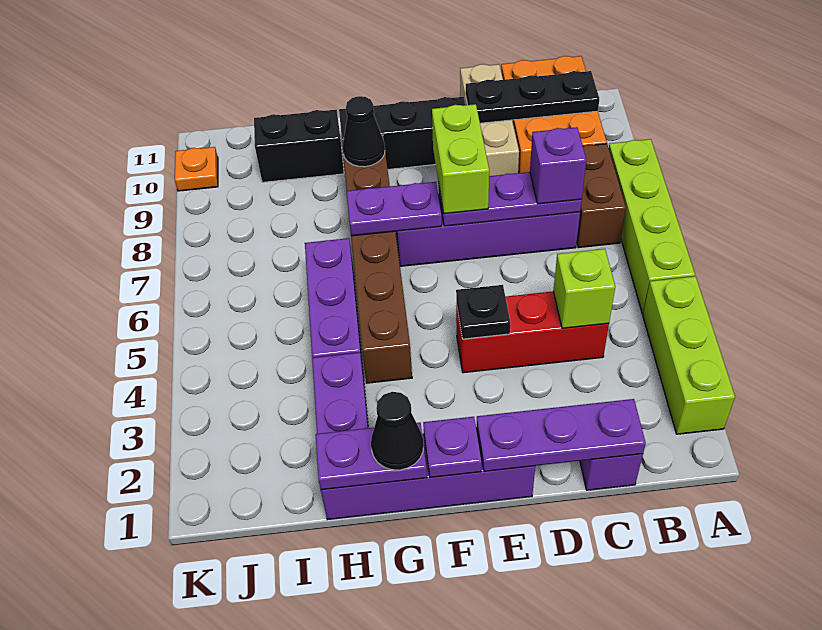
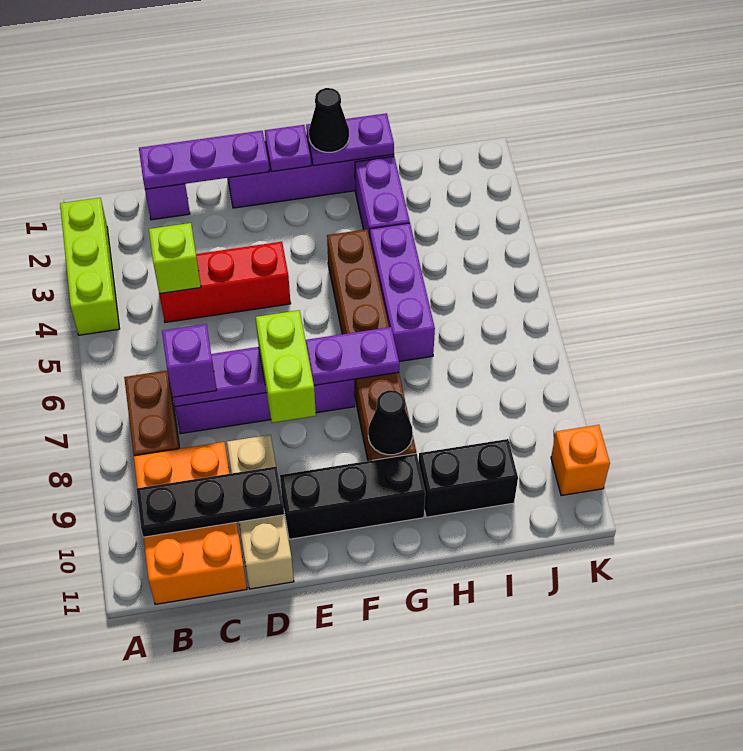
lime 1x4 brick [609,139,695,314] -> none
black 1x1 plate [456,285,510,339] -> none
orange 1x1 plate [175,147,218,191] -> orange 1x1 brick [551,425,610,496]

